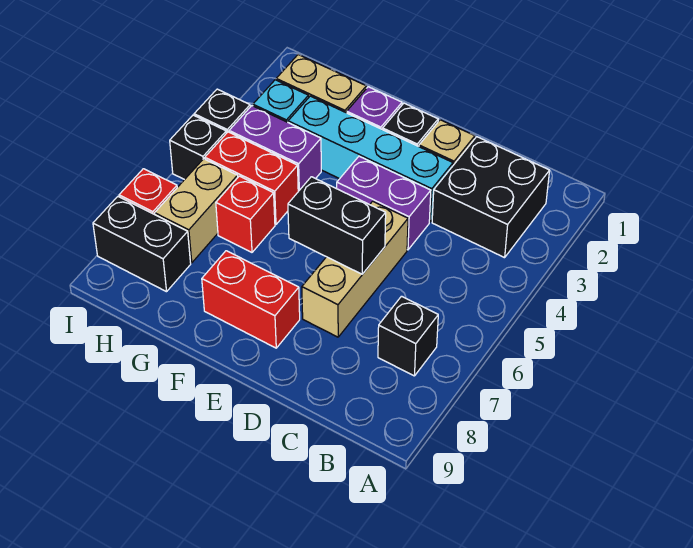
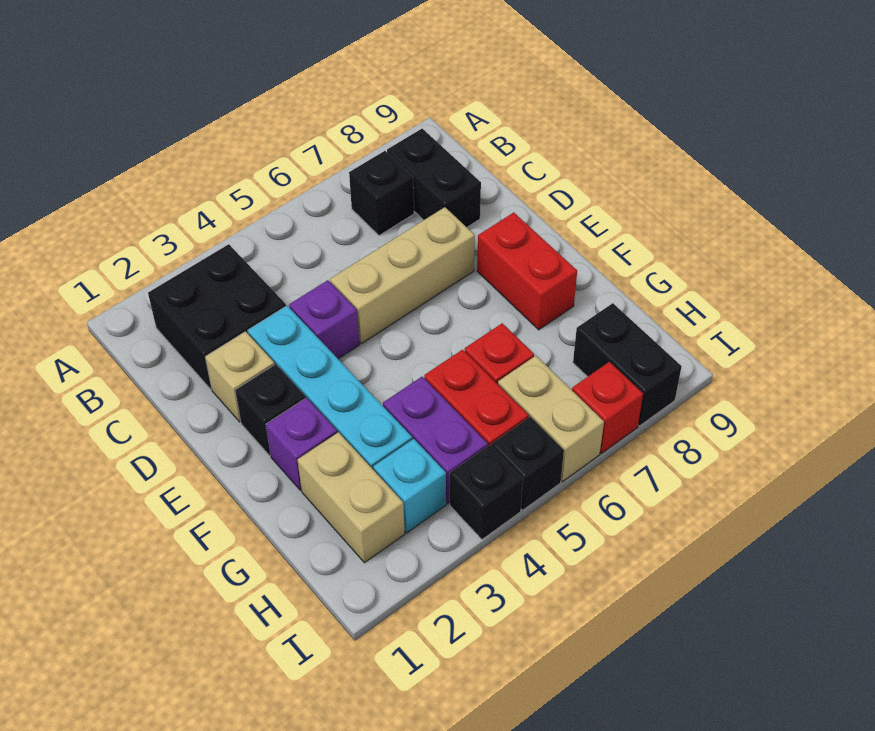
purple 1x2 brick [337,156,431,250] -> purple 1x1 brick [289,280,360,359]
black 1x2 brick [288,177,386,274] -> black 1x2 brick moved to [387,129,481,227]
tan 1x2 brick [155,159,238,263] -> tan 1x2 brick turned to [498,356,604,481]

